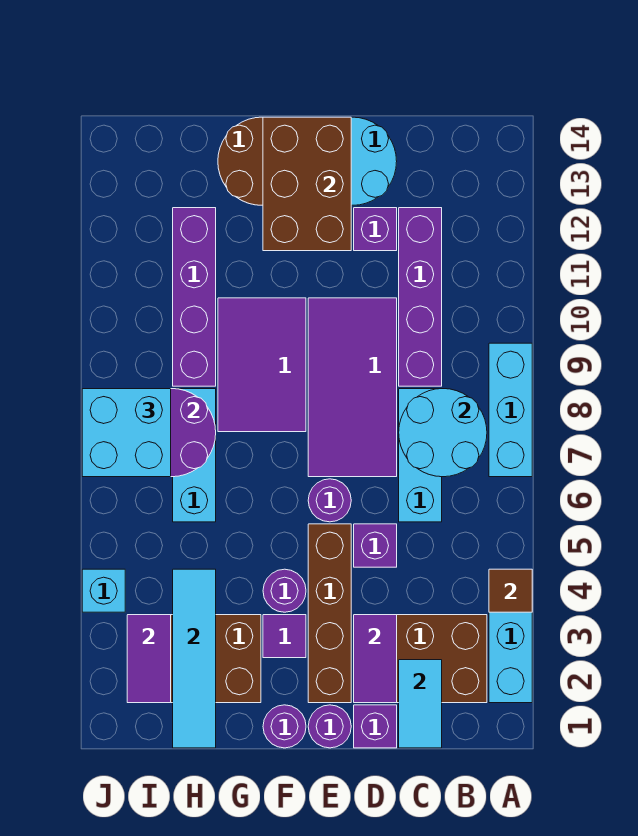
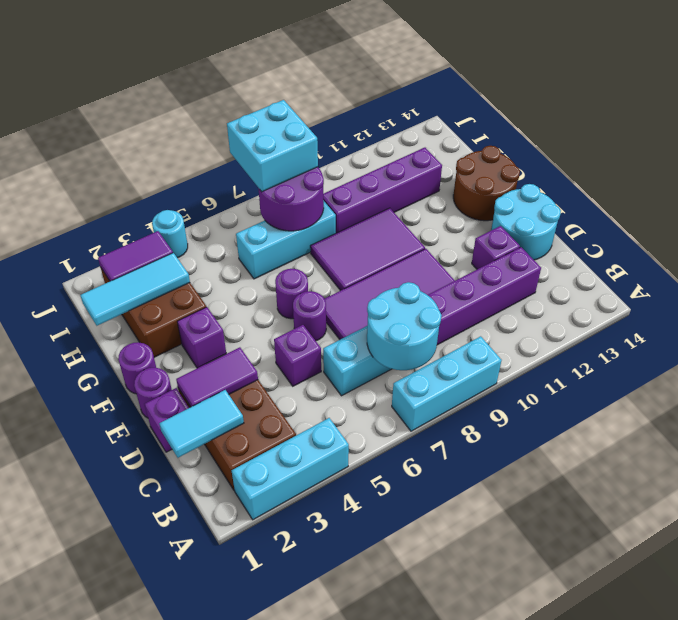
brown 1x1 tile [489,569,532,612] -> none
brown 1x4 brick [308,524,351,703] -> none
brown 2x3 brick [263,117,351,251] -> none
purple 1x1 tile [263,615,306,658] -> purple 1x1 brick [177,307,226,368]
purple 1x1 round brick [263,569,306,612] -> purple 1x1 round brick moved to [275,269,308,319]
cyan 1x4 tile [173,569,216,748] -> cyan 1x3 tile [80,253,190,326]
cyan 1x1 brick [82,569,125,612] -> cyan 1x1 round brick [152,210,188,258]

